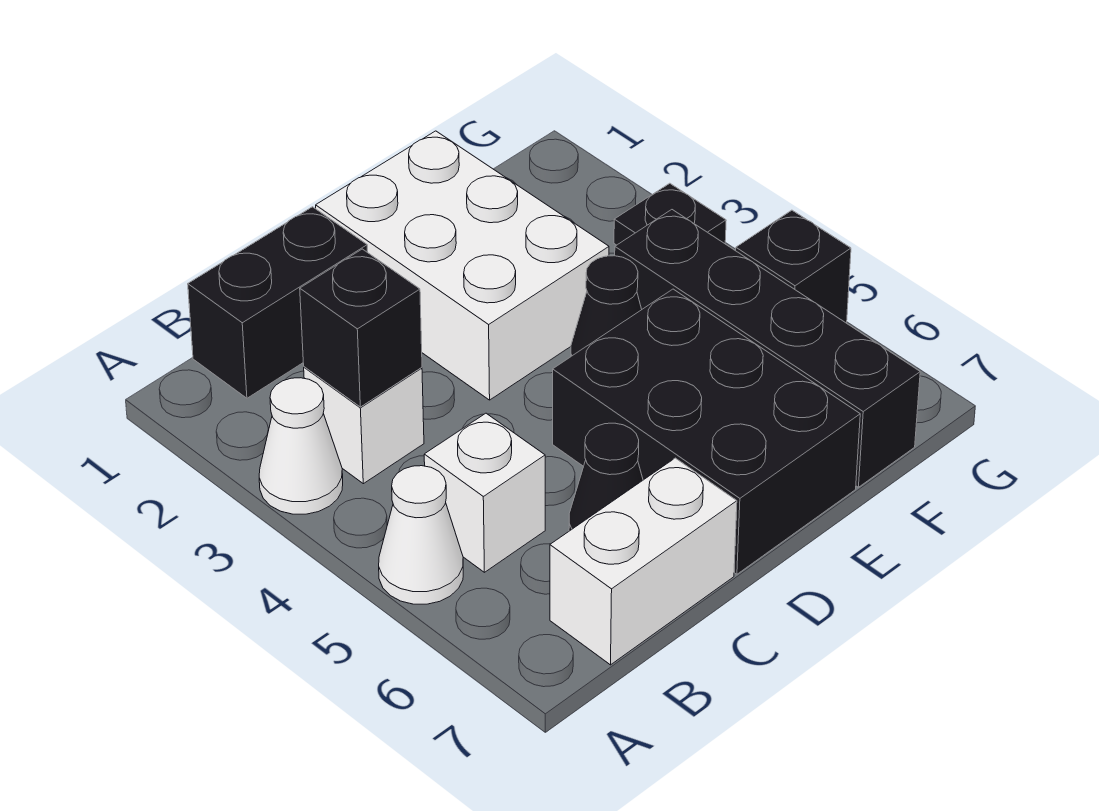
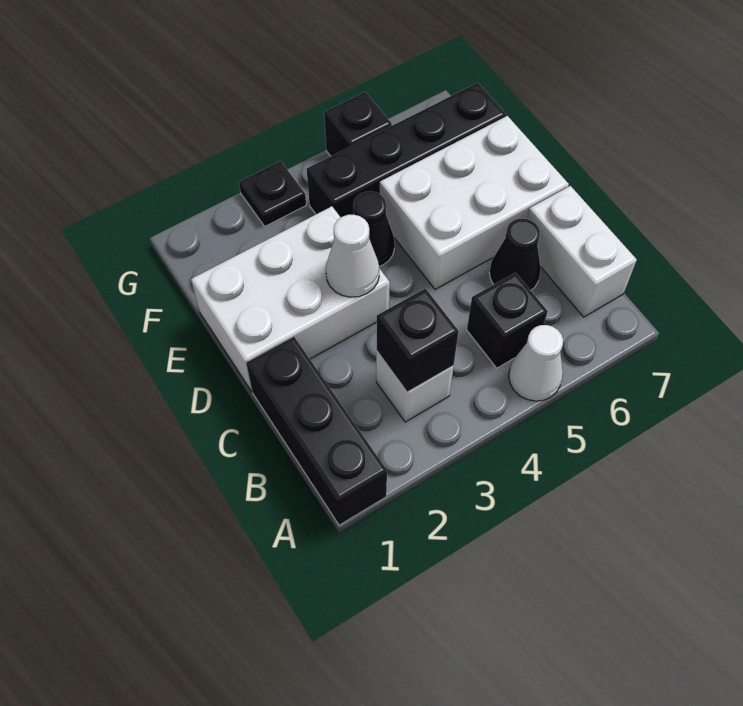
white 1x1 cone [259,378,343,514] -> white 1x1 cone moved to [326,215,379,297]
black 1x2 brick [188,207,368,398] -> black 1x3 brick [246,337,387,525]
white 1x1 brick [424,413,545,572] -> black 1x1 brick [467,273,548,368]
black 2x3 brick [553,289,860,574] -> white 2x3 brick [380,116,569,290]

